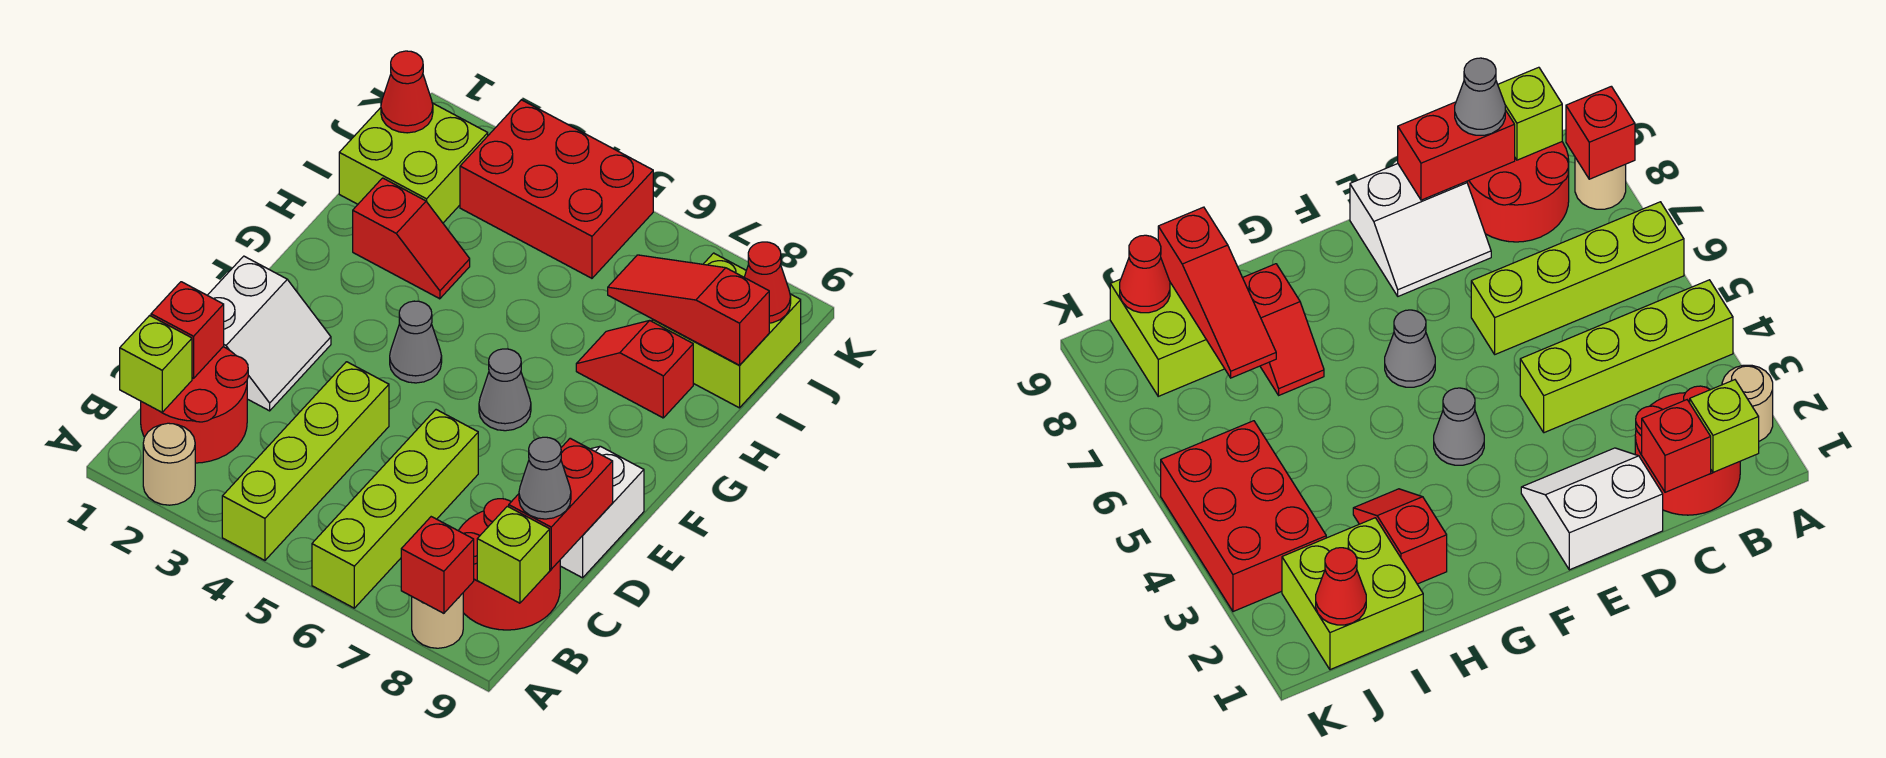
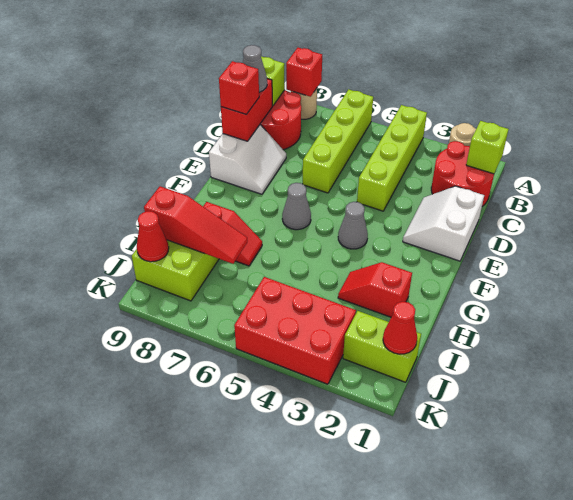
red 1x1 brick [151,282,224,378] -> red 1x1 brick moved to [219,61,259,115]
lime 2x2 brick [339,103,488,223] -> lime 1x2 brick [343,311,421,382]

